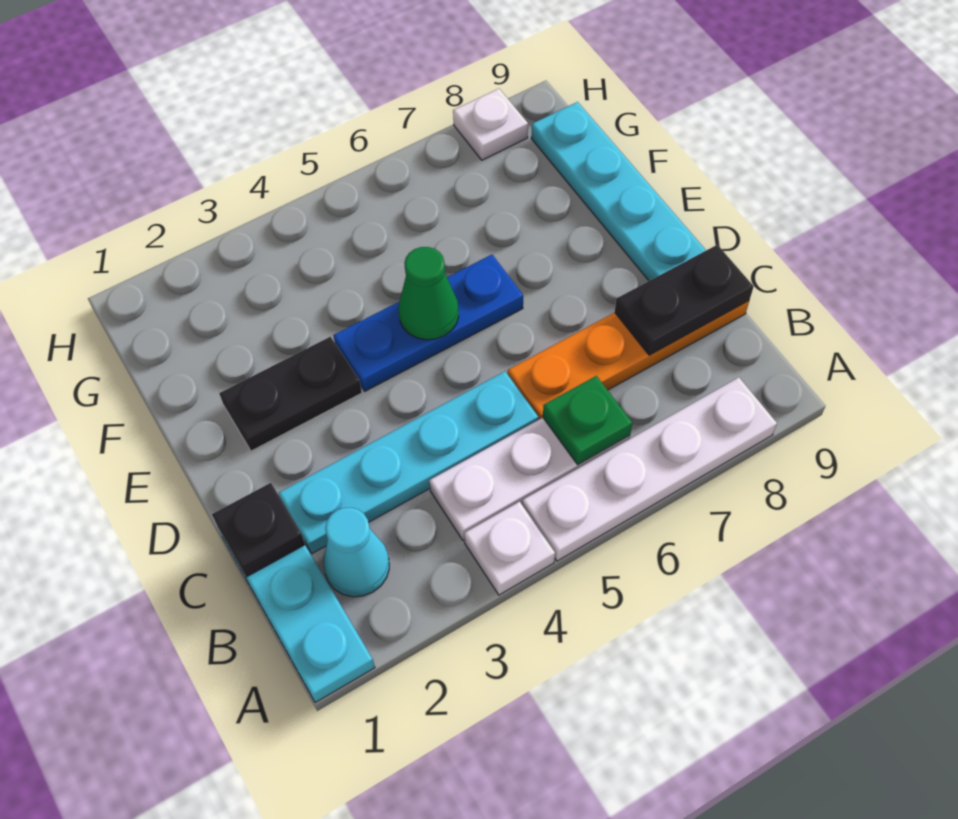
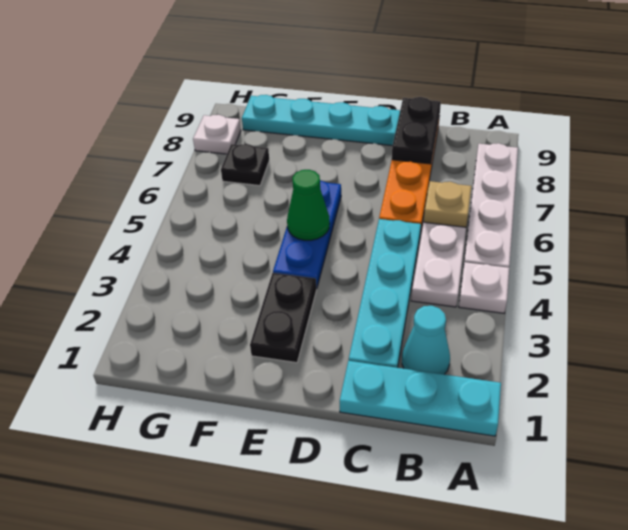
green 1x1 plate [543,376,632,465] -> tan 1x1 plate [424,181,471,227]
black 1x1 plate [212,483,305,577] -> black 1x1 plate moved to [221,144,269,186]

